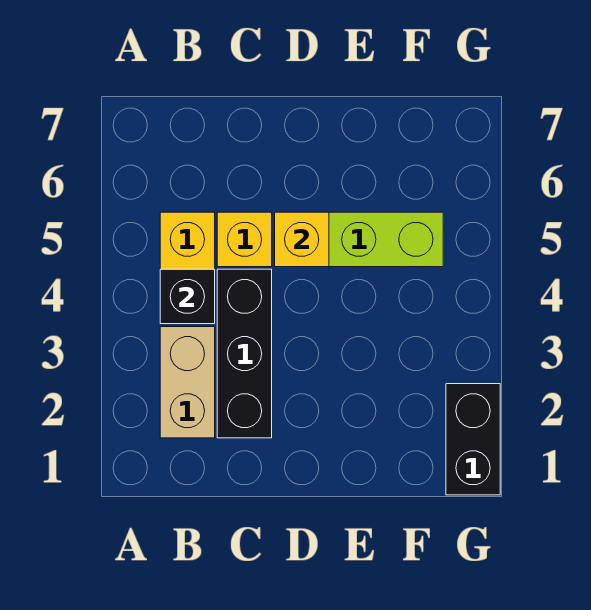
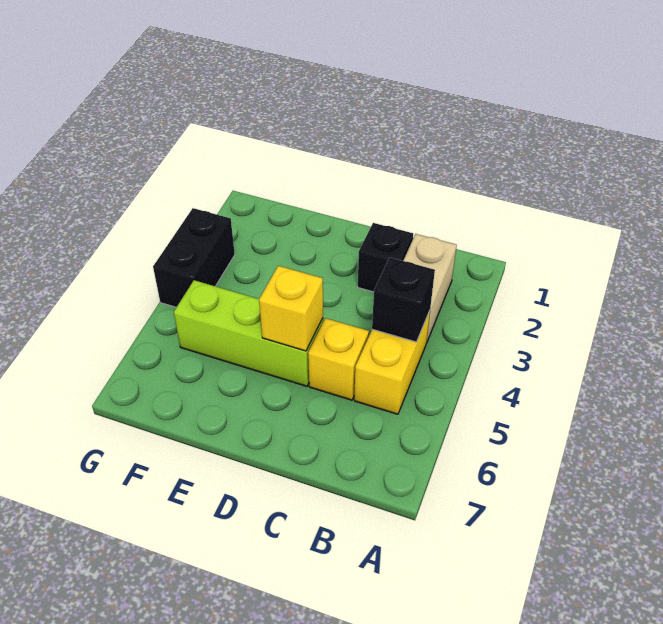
black 1x3 brick [217,269,272,438] -> black 1x1 brick [358,223,413,292]
black 1x2 brick [446,384,500,495] -> black 1x2 brick moved to [153,208,235,307]

